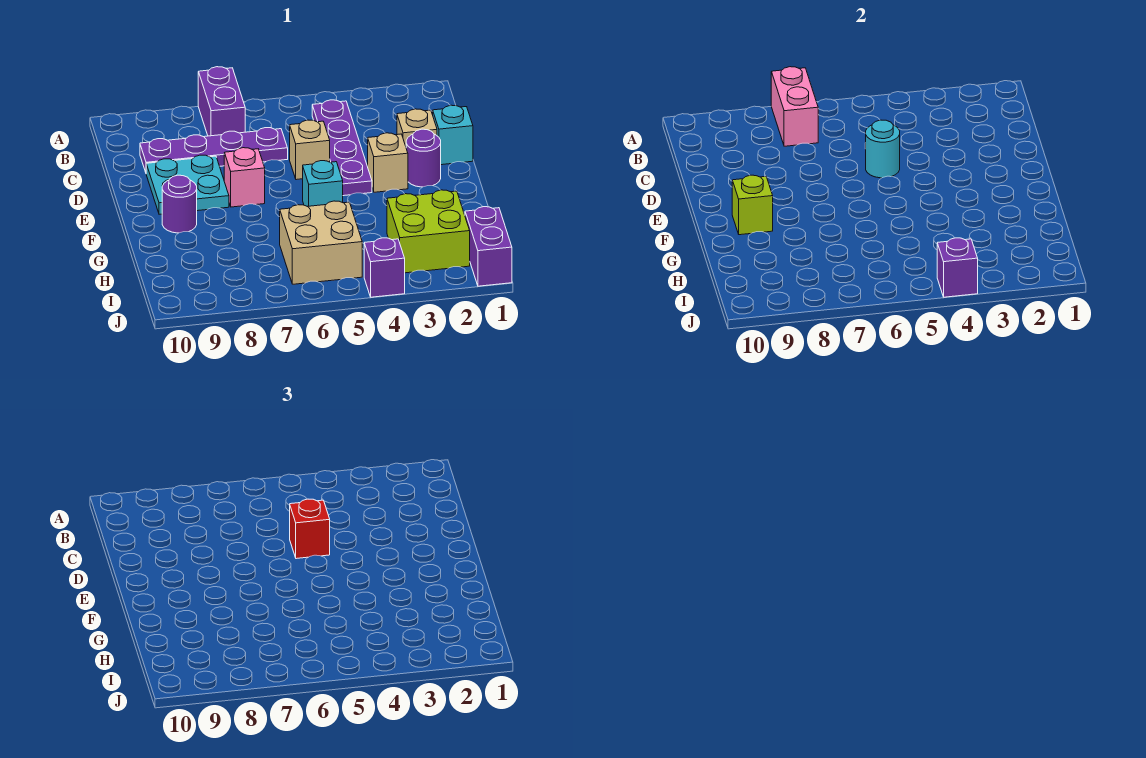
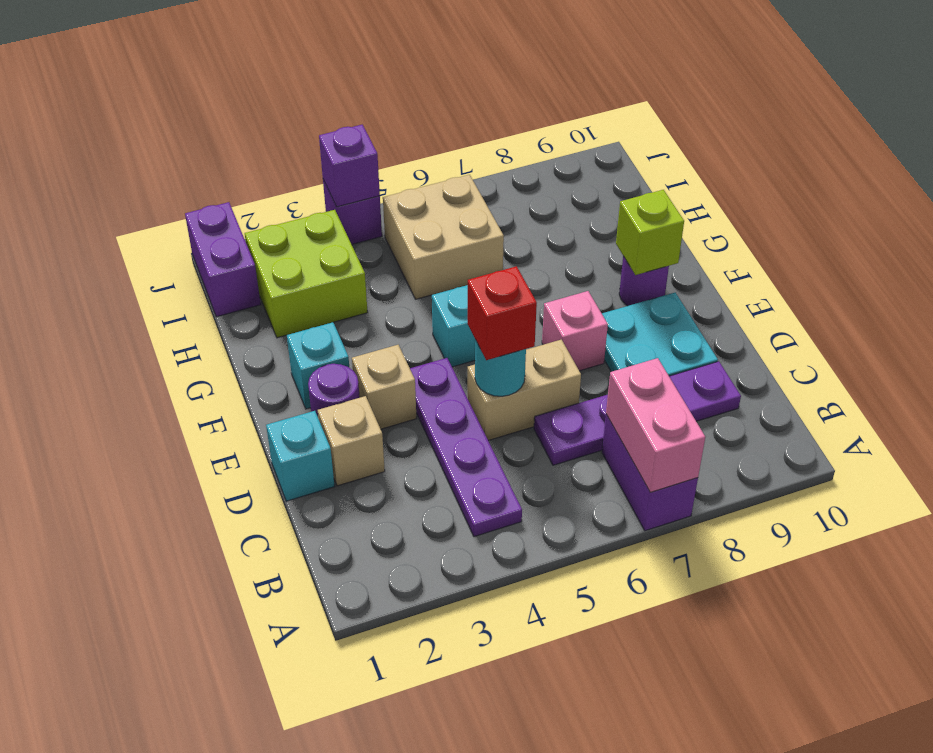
tan 1x1 brick [290,120,330,180] -> tan 1x2 brick [468,340,581,441]
none -> cyan 1x1 brick [287,322,349,409]

